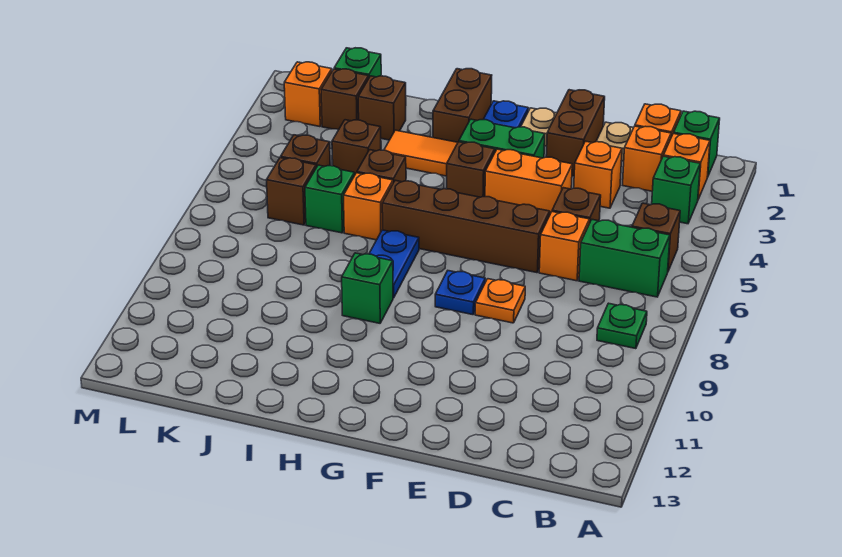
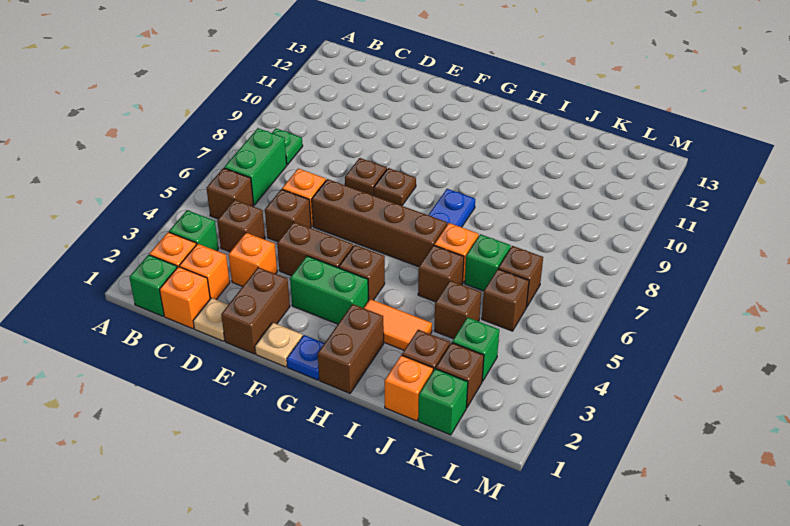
green 1x2 brick [579,220,670,297] -> green 1x2 brick turned to [224,128,287,205]
none -> brown 1x1 brick [217,200,265,252]
orange 1x2 brick [485,149,572,214] -> brown 1x2 brick [277,222,353,276]
orange 1x1 plate [475,279,525,323] -> brown 1x1 plate [345,158,387,195]
blue 1x1 plate [435,271,485,315] -> brown 1x1 plate [374,168,416,206]
green 1x1 brick [342,253,393,323] -> green 1x1 brick moved to [452,317,499,381]
orange 1x1 brick [284,62,332,127] -> orange 1x1 brick moved to [385,355,433,421]

